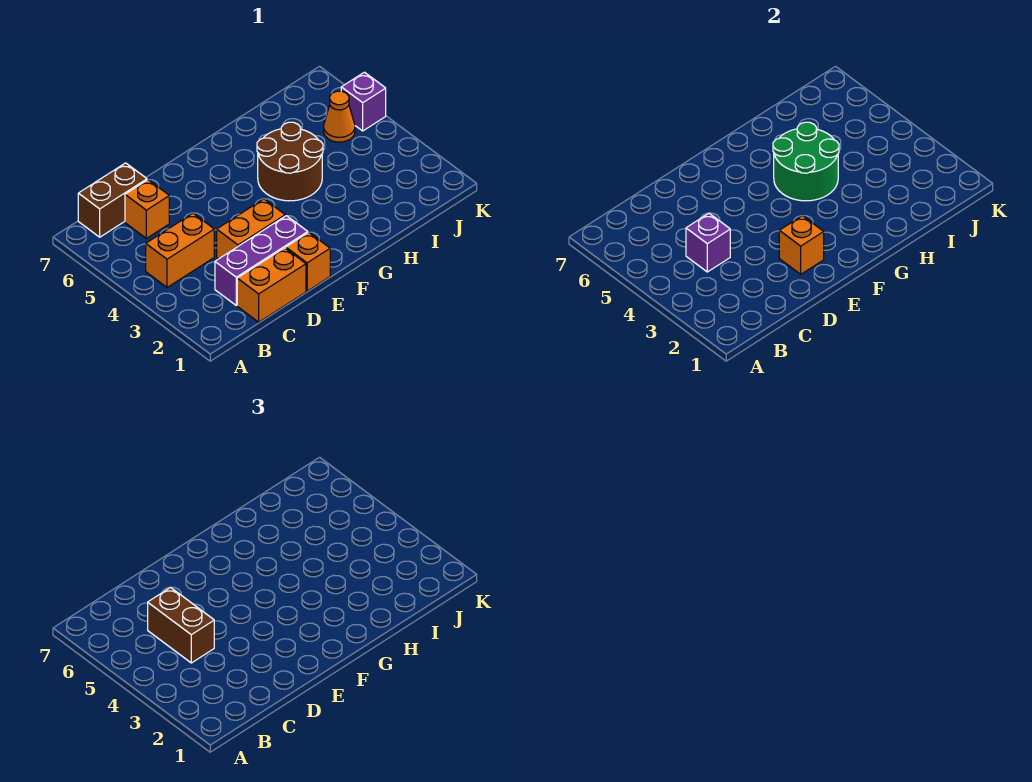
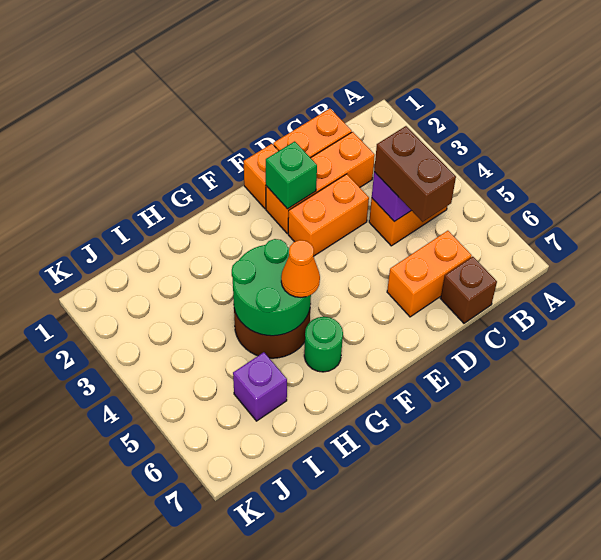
brown 1x2 brick [78,163,147,237] -> brown 1x1 brick [441,257,497,323]
purple 1x3 brick [215,216,308,305] -> orange 1x3 brick [266,132,375,233]
orange 1x1 brick [125,180,169,238] -> orange 1x2 brick [387,231,472,317]
orange 1x1 brick [779,216,824,274] -> green 1x1 brick [266,141,317,209]
none -> green 1x1 round brick [304,317,343,372]
orange 1x1 cone [324,91,355,142] -> orange 1x1 cone moved to [281,240,320,297]
purple 1x1 brick [341,72,386,131] -> purple 1x1 brick moved to [233,352,287,421]

